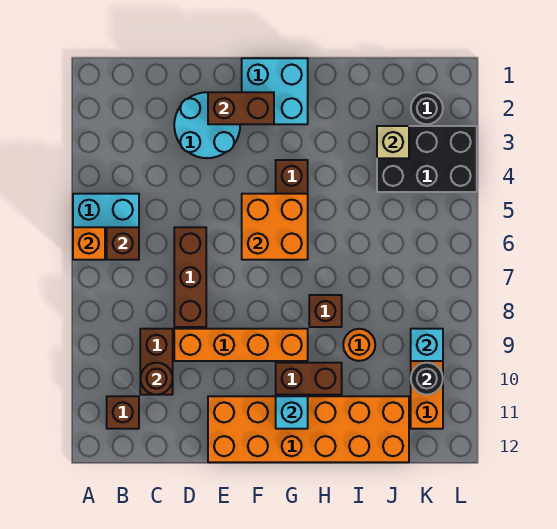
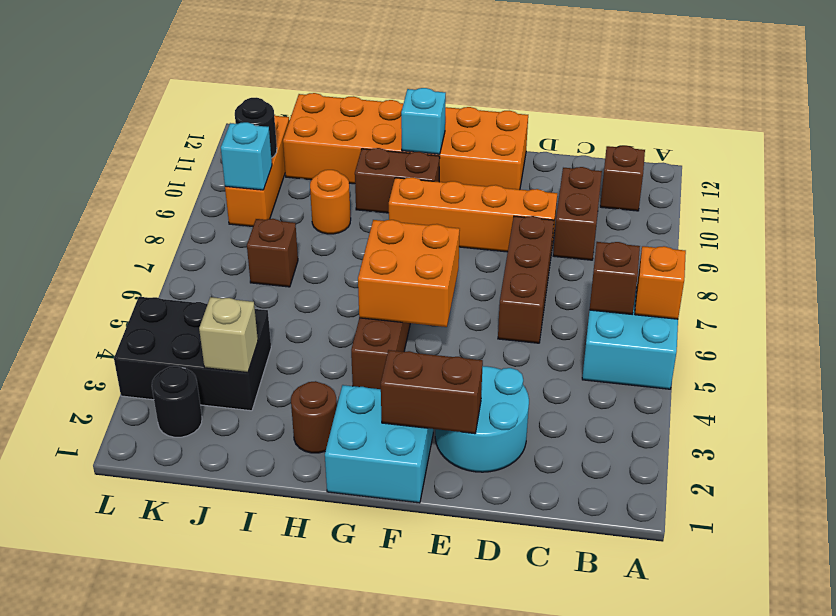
brown 1x1 round brick [140,363,173,395] -> brown 1x1 round brick moved to [291,381,337,453]
brown 1x1 brick [309,295,342,327] -> brown 1x1 brick moved to [247,219,298,287]

